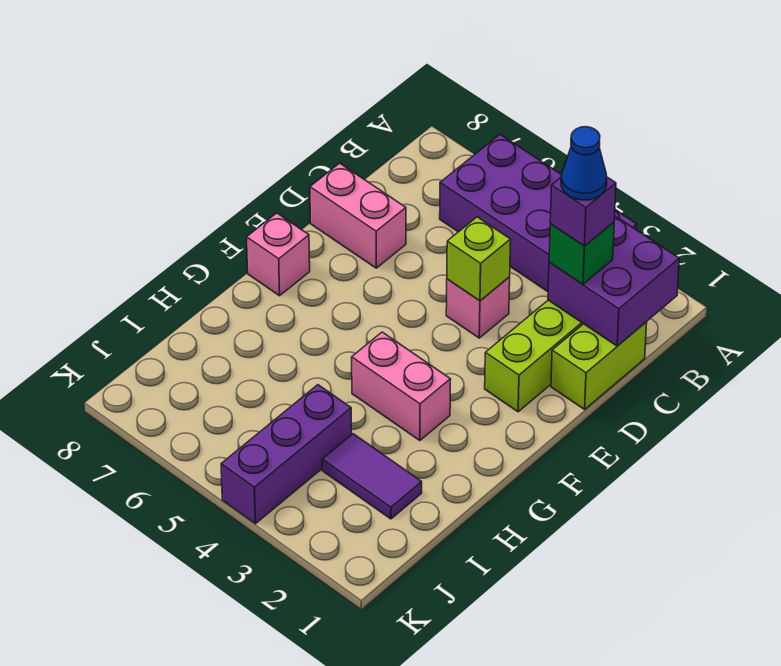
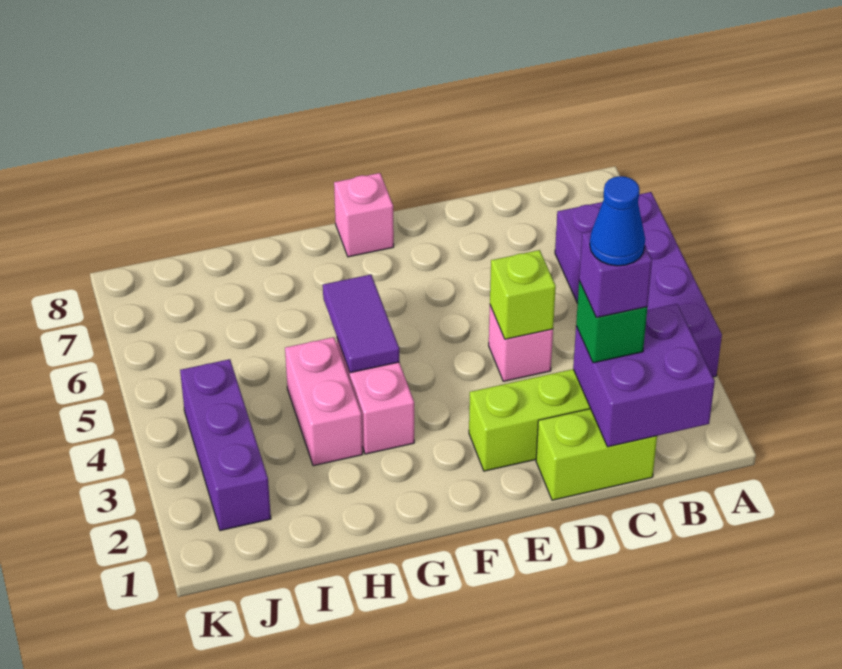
pink 1x2 brick [310,163,406,268] -> pink 1x2 brick moved to [285,337,363,466]
purple 1x2 tile [322,434,422,519] -> purple 1x2 tile moved to [323,275,399,373]
purple 1x3 brick [221,385,351,524] -> purple 1x3 brick turned to [180,359,271,531]

